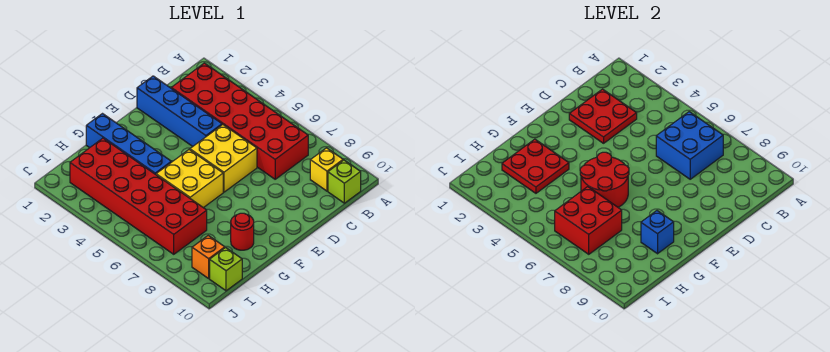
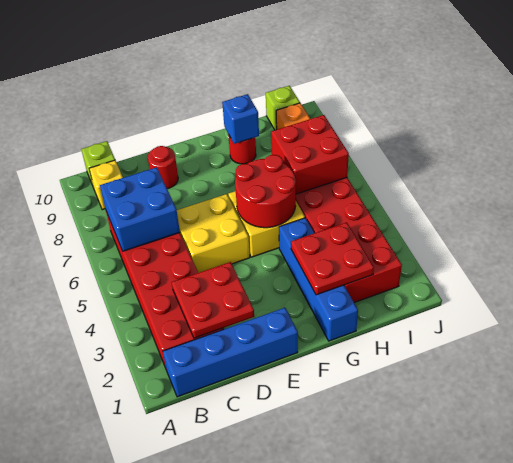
blue 1x4 brick [137,76,222,146] -> blue 1x4 brick turned to [163,308,298,397]
none -> red 1x1 round brick [148,146,178,189]

